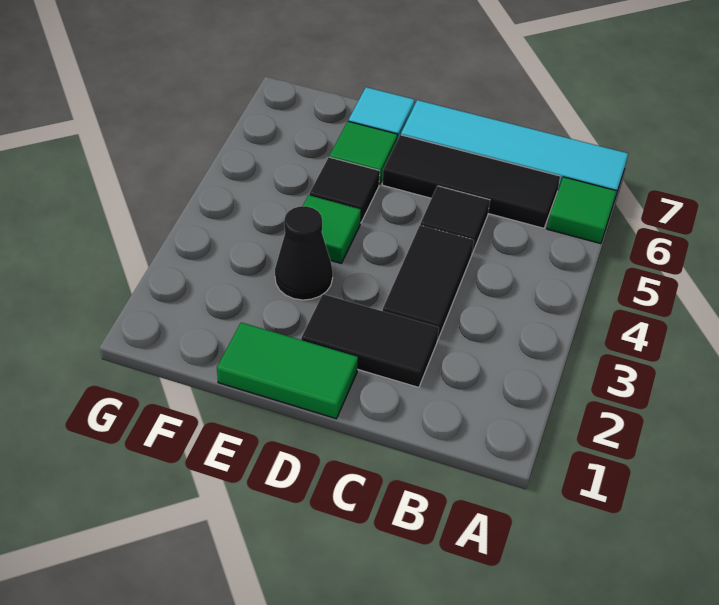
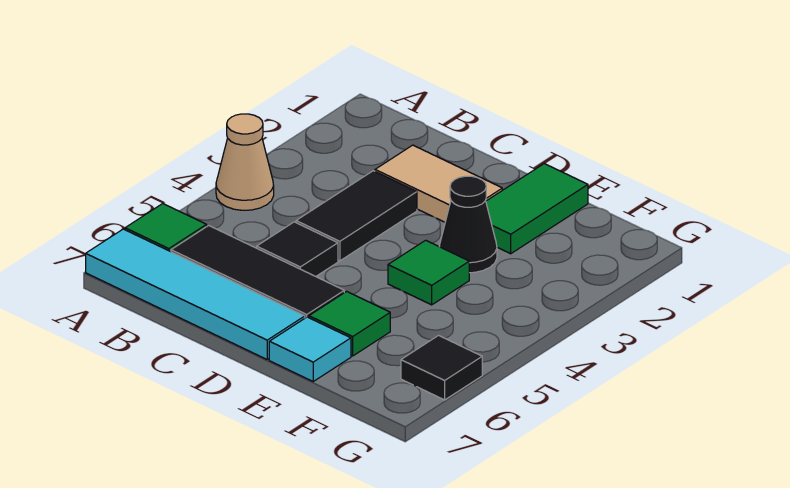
none -> tan 1x1 cone [216,114,274,210]
black 1x2 tile [301,294,439,387] -> tan 1x2 tile [375,145,502,222]
green 1x2 tile [217,322,358,419] -> green 1x2 tile turned to [486,164,588,254]
black 1x1 tile [309,157,380,223] -> black 1x1 tile moved to [401,335,482,400]

